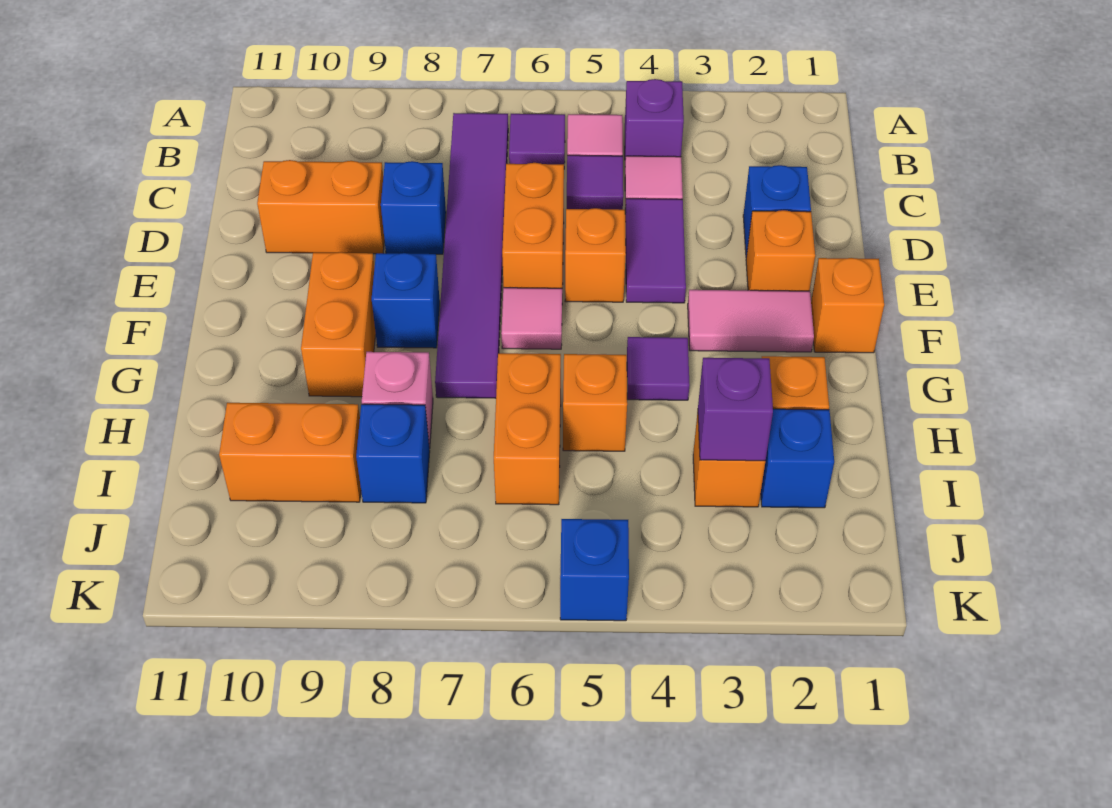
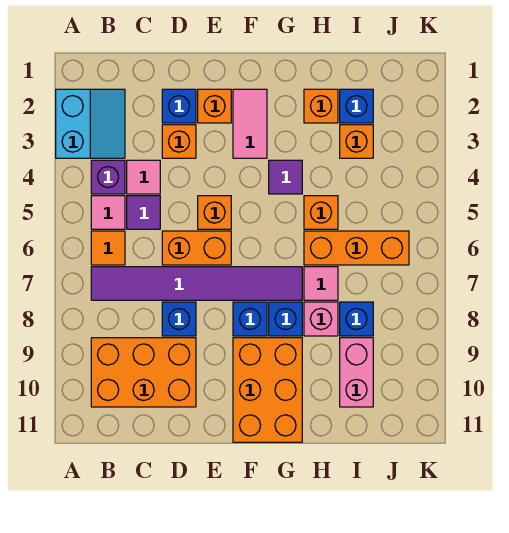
none -> cyan 2x2 slope [56,89,125,158]
purple 1x1 tile [509,114,565,164] -> orange 1x1 tile [91,231,125,265]
purple 1x2 tile [625,199,686,303] -> none
orange 1x2 brick [257,160,384,254] -> orange 2x3 brick [91,338,196,407]
orange 1x1 brick [811,258,884,353] -> orange 1x1 brick moved to [162,125,196,158]
pink 1x1 tile [501,288,562,349] -> pink 1x1 tile moved to [304,267,338,300]
orange 1x2 brick [301,252,376,397] -> orange 2x3 brick [233,338,302,442]
orange 1x2 brick [494,353,561,505] -> orange 1x3 brick [304,231,409,265]
purple 1x1 brick [698,358,773,461] -> none
orange 1x2 brick [219,403,361,502] -> pink 1x2 brick [340,338,373,407]
blue 1x1 brick [560,519,629,621] -> blue 1x1 brick moved to [269,302,302,336]

